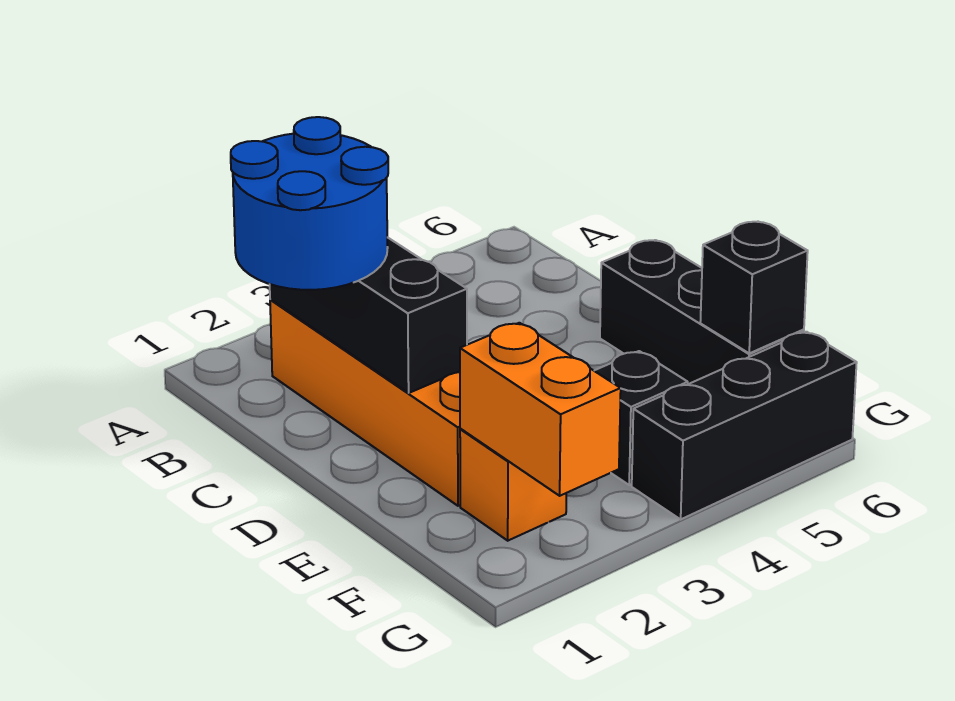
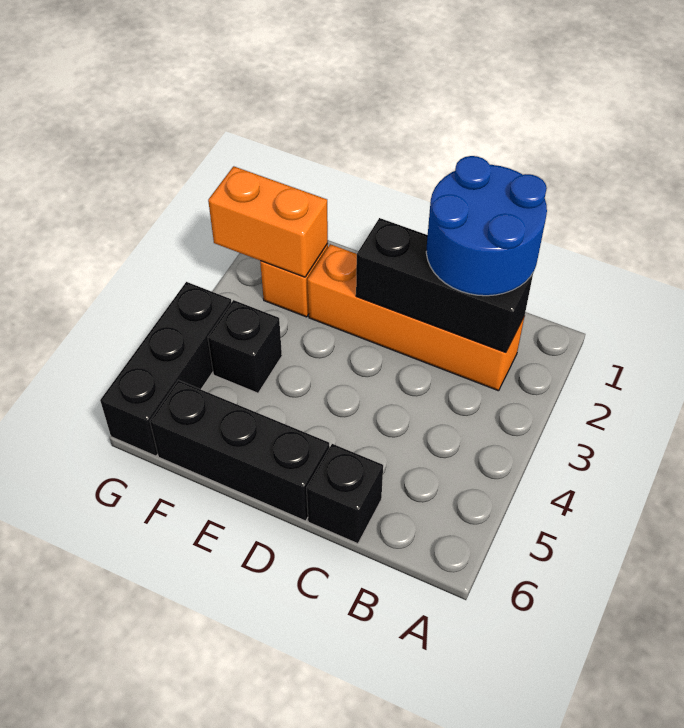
black 1x1 brick [700,222,808,353] -> black 1x1 brick moved to [307,444,383,544]

